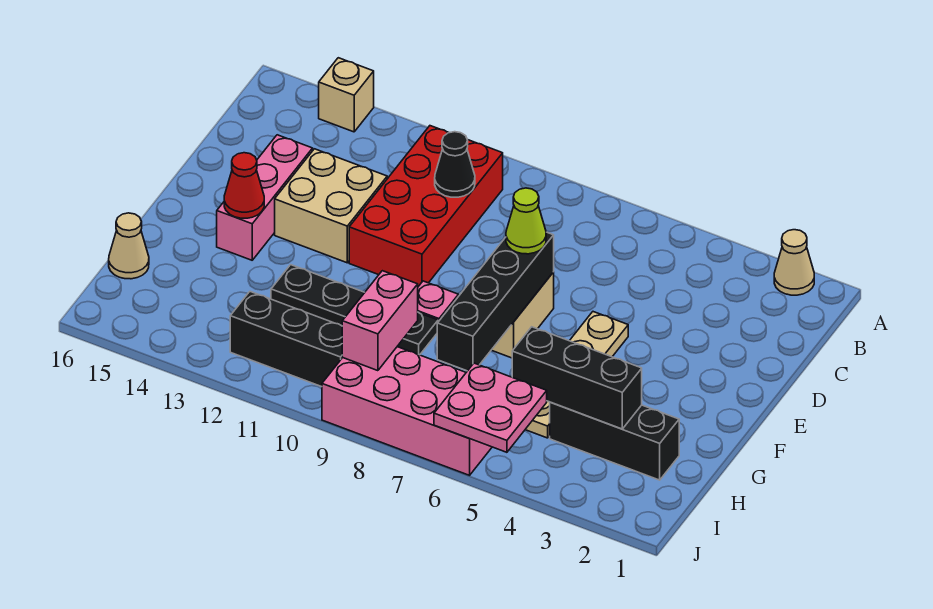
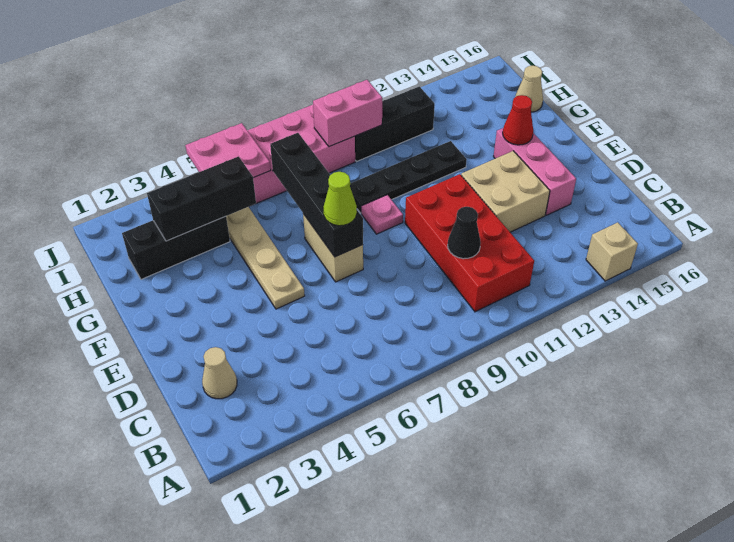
tan 1x1 cone [774,230,814,295] -> tan 1x1 cone moved to [202,347,237,399]
pink 1x2 brick [342,271,418,371] -> pink 1x2 brick turned to [313,80,382,147]

